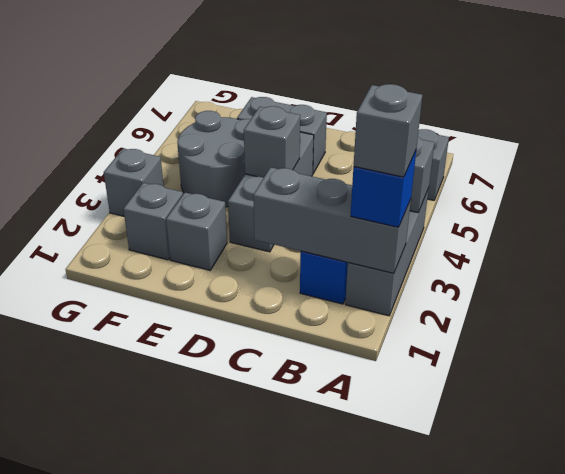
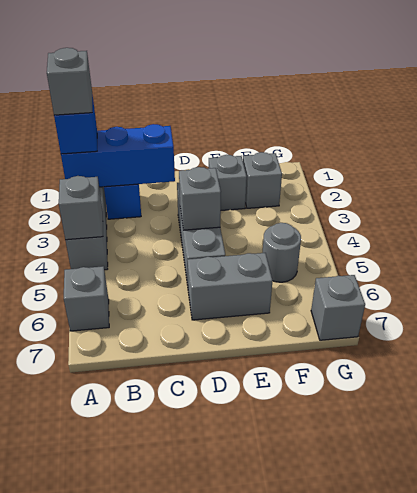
grey 1x3 brick [253,167,411,273] -> blue 1x3 brick [61,124,175,187]
grey 2x2 round brick [177,111,251,207] -> grey 1x1 round brick [263,223,301,282]
grey 1x1 brick [104,148,164,216] -> grey 1x1 brick moved to [311,275,365,340]

